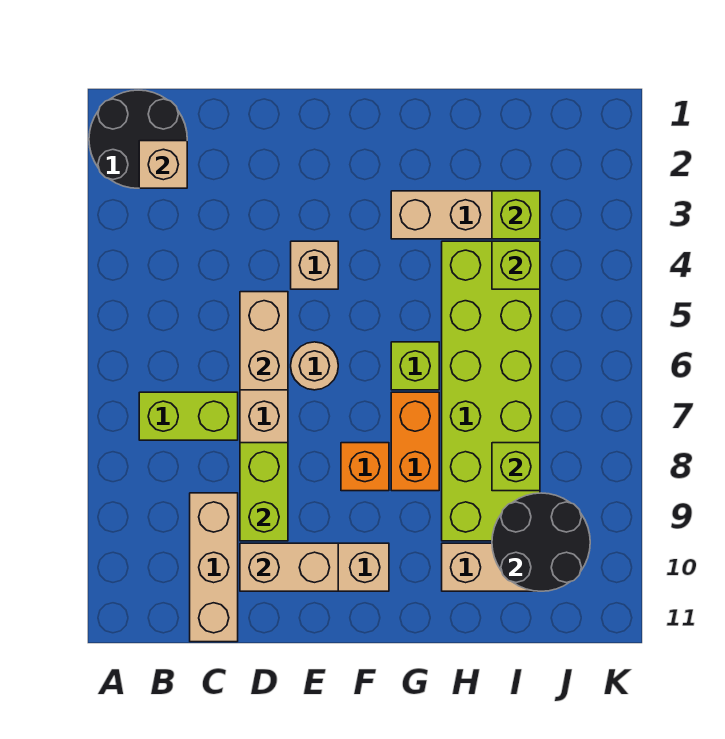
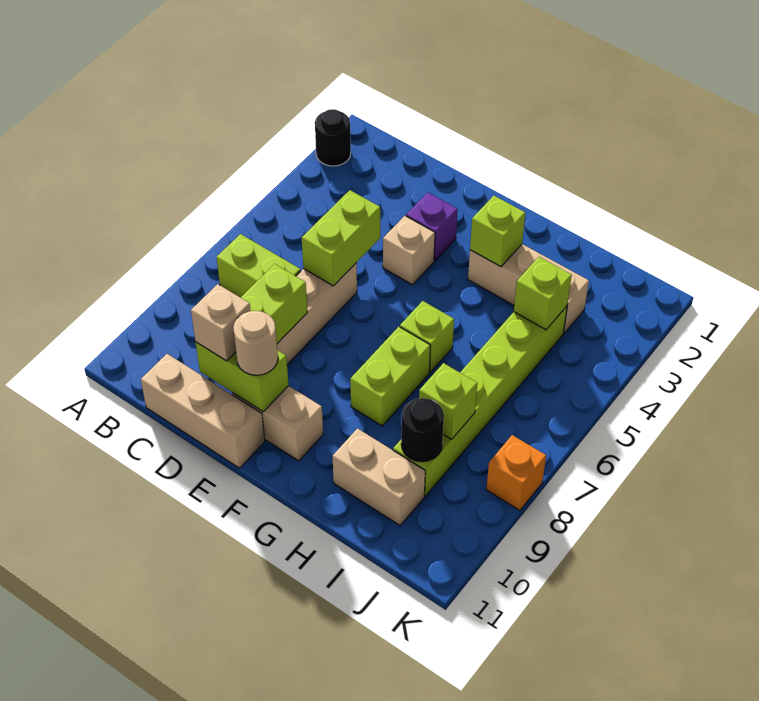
black 2x2 round brick [89,90,187,188] -> black 1x1 round brick [315,109,351,166]
tan 1x1 brick [139,141,187,188] -> tan 1x1 brick moved to [191,284,250,361]
tan 1x3 brick [190,493,238,642] -> tan 1x3 brick turned to [141,354,265,468]
tan 1x2 brick [240,292,288,390] -> lime 1x2 brick [302,190,380,286]
tan 1x2 brick [240,543,338,591] -> lime 1x2 brick [196,342,289,412]
none -> purple 1x1 brick [406,193,458,261]
tan 1x1 round brick [291,342,338,390] -> tan 1x1 round brick moved to [233,311,278,375]
orange 1x1 brick [341,443,389,491] -> orange 1x1 brick moved to [486,435,546,510]
orange 1x2 brick [391,392,439,491] -> lime 1x2 brick [350,327,430,426]
lime 2x6 brick [442,241,540,541] -> lime 1x6 brick [393,306,567,496]
lime 1x1 brick [492,191,540,239] -> lime 1x1 brick moved to [470,196,525,267]
black 2x2 round brick [492,493,590,591] -> black 1x1 round brick [401,398,444,462]

